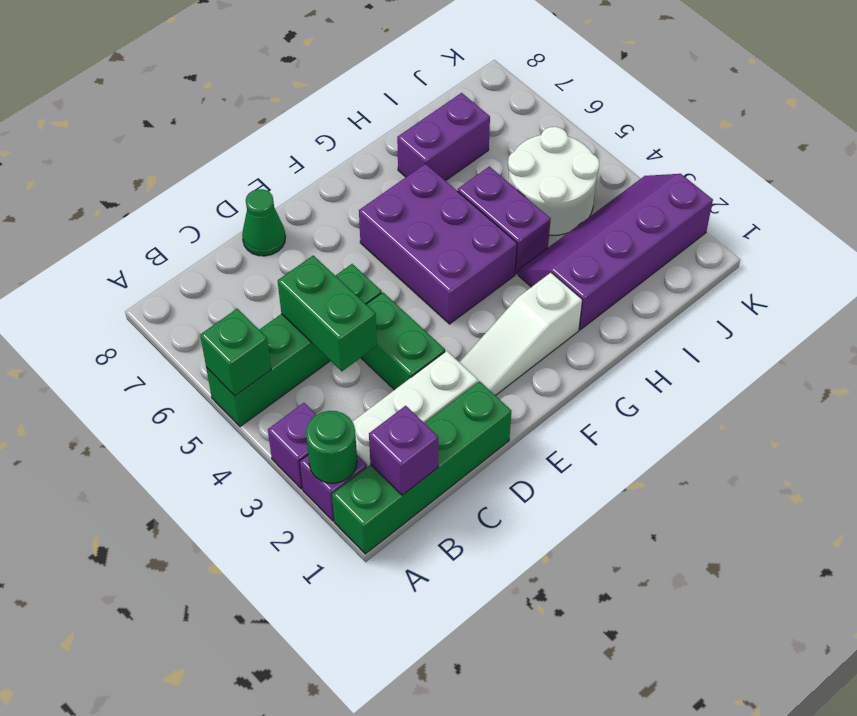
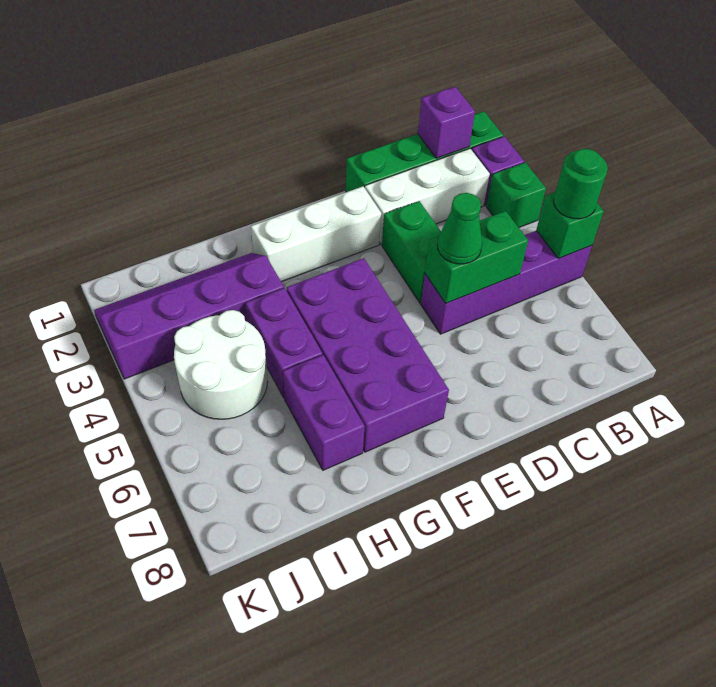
green 1x1 round brick [306,411,357,483] -> green 1x1 round brick moved to [554,149,608,219]
purple 1x1 brick [268,403,316,489] -> green 1x1 brick [486,162,546,227]
green 1x4 brick [206,264,382,427] -> purple 1x4 brick [421,231,592,334]
green 1x2 brick [278,255,377,371] -> green 1x2 brick turned to [425,211,528,303]
green 1x1 cone [242,189,285,256] -> green 1x1 cone moved to [438,193,482,264]
white 1x3 slope [459,273,582,396] -> white 1x3 brick [251,186,381,282]
purple 2x3 brick [359,164,517,324] -> purple 2x4 brick [287,258,449,452]
purple 2x4 slope [518,174,713,330] -> purple 2x4 slope turned to [94,253,284,379]
purple 1x2 brick [397,93,490,181] -> purple 1x2 brick turned to [283,355,365,470]

